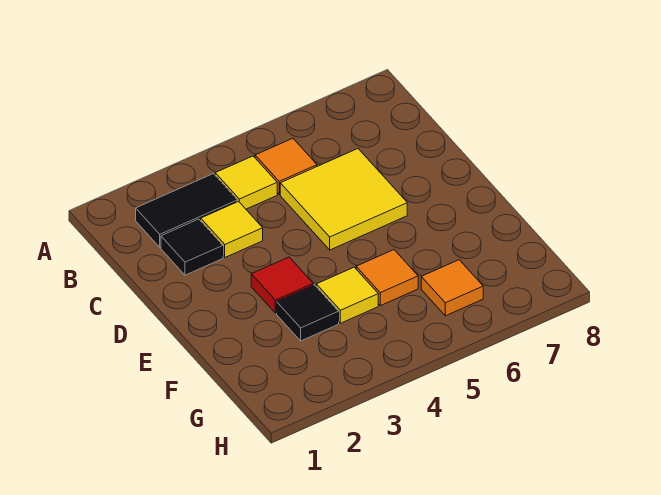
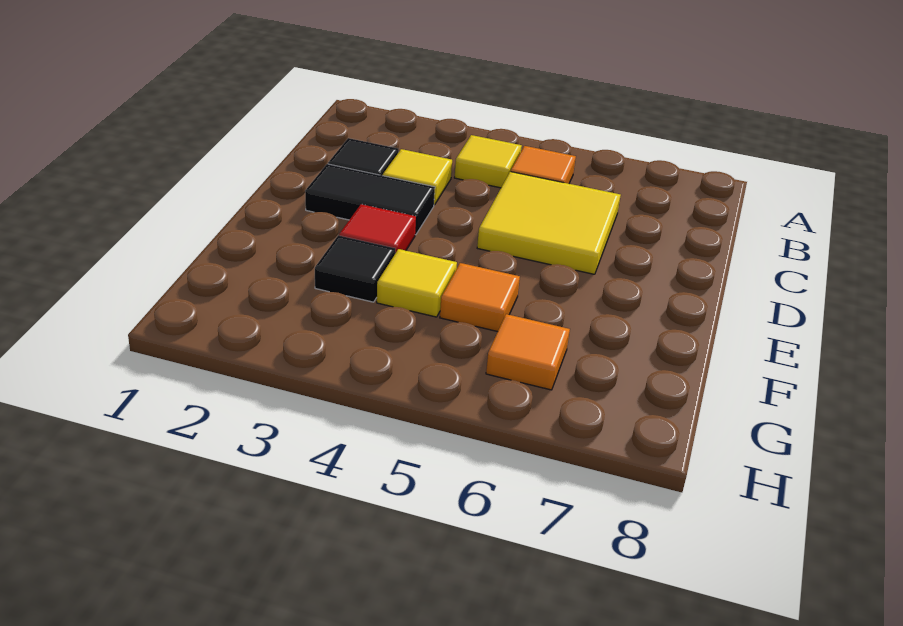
black 1x2 tile [136,174,237,247] -> black 1x2 tile moved to [305,164,435,235]

